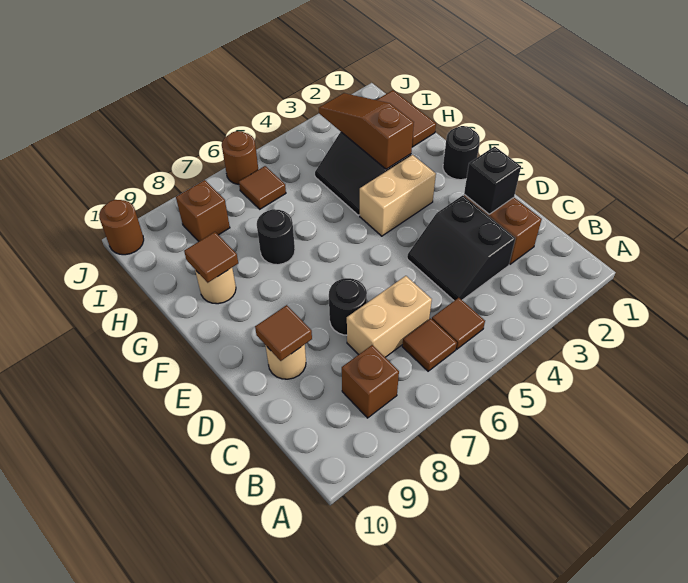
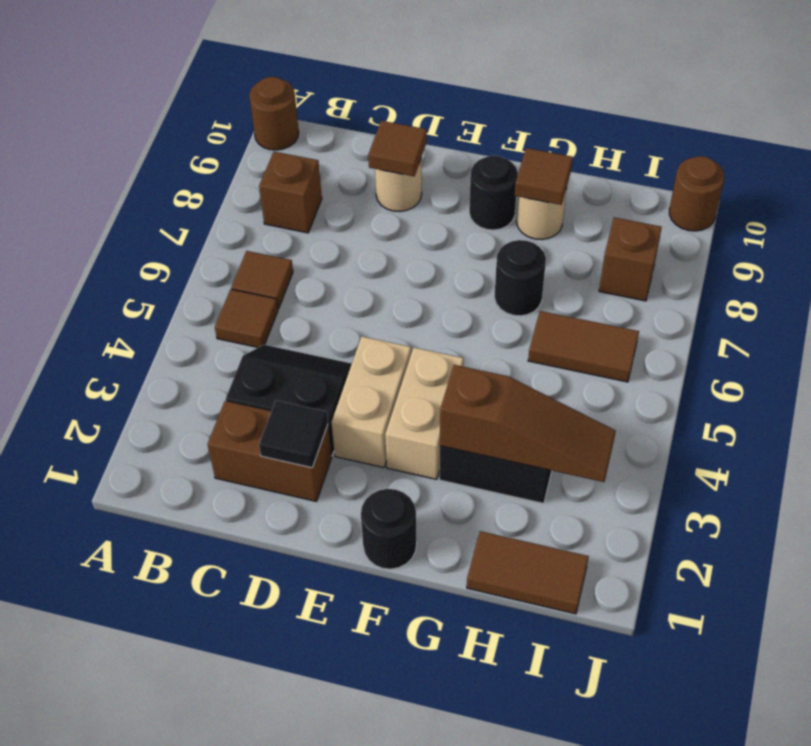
tan 1x2 brick [347,276,432,357] -> tan 1x2 brick moved to [332,337,411,468]
black 1x1 brick [464,146,521,214] -> black 1x1 tile [259,401,328,468]
black 1x1 round brick [329,278,367,335] -> black 1x1 round brick moved to [469,155,518,230]
brown 1x1 tile [239,166,286,209] -> brown 1x2 tile [528,311,639,382]
brown 1x1 round brick [222,131,258,184] -> brown 1x1 round brick moved to [249,77,299,150]

